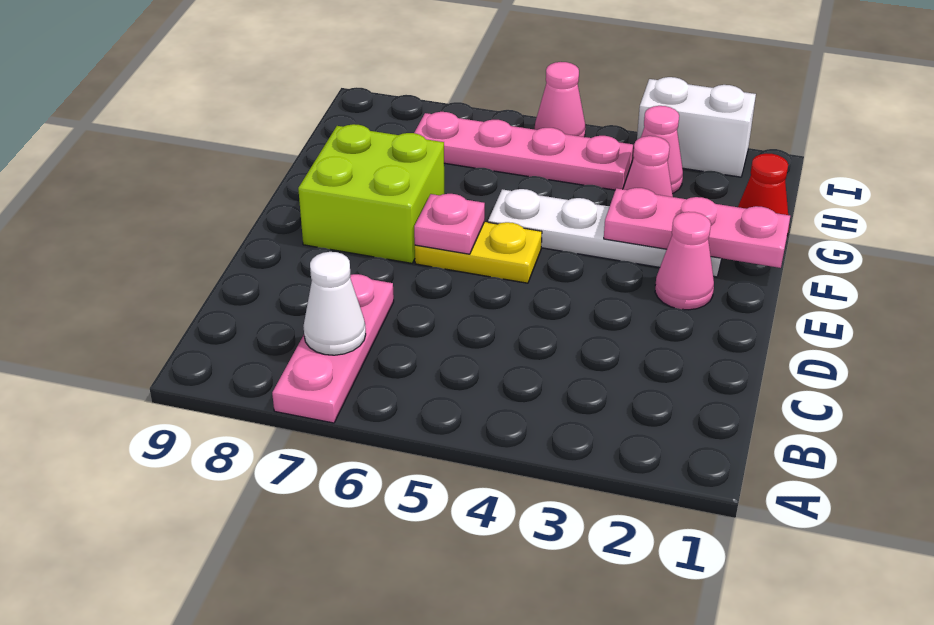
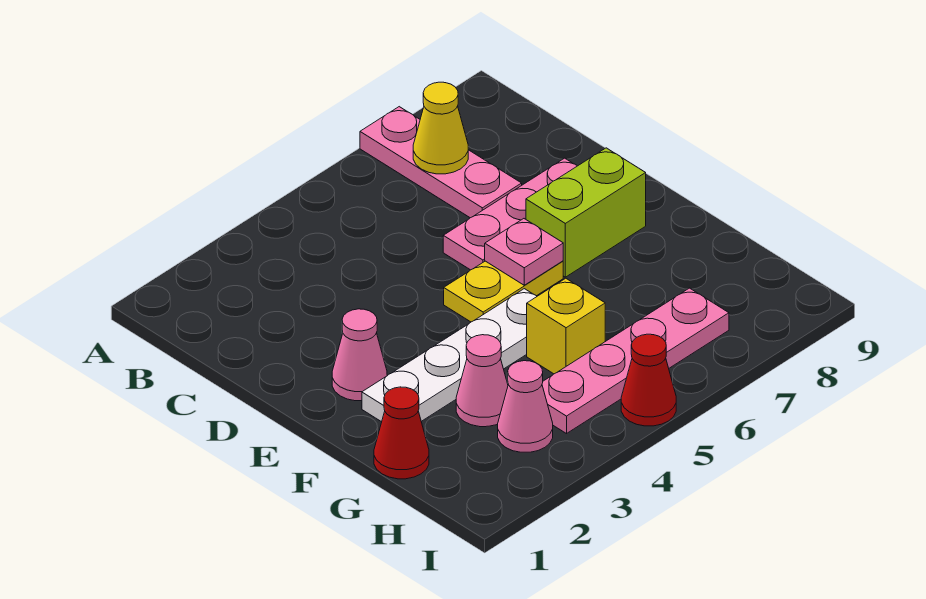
white 1x1 cone [303,252,366,355] -> yellow 1x1 cone [413,82,468,174]
lime 2x2 brick [298,124,444,263] -> lime 1x2 brick [526,148,646,277]
pink 1x3 plate [604,188,790,268] -> pink 1x3 plate moved to [443,158,577,270]
none -> yellow 1x1 brick [527,278,605,374]
white 1x2 brick [637,77,756,177] -> none
pink 1x1 cone [535,62,585,137] -> red 1x1 cone [621,334,676,426]

